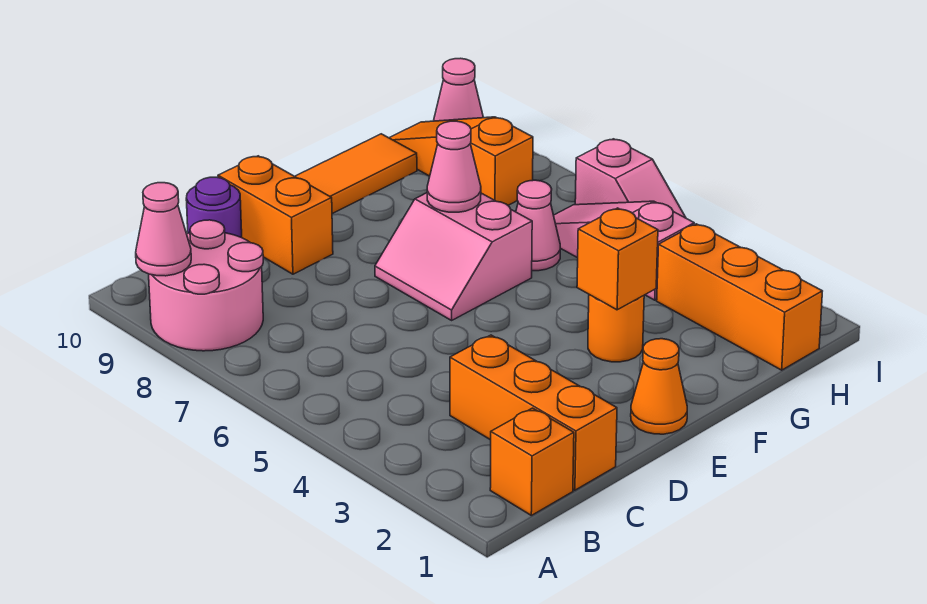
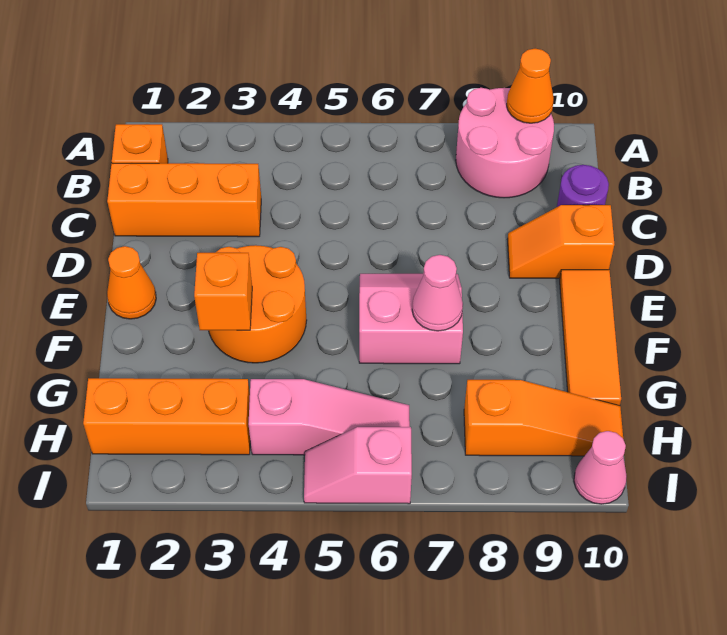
pink 1x1 cone [136,183,191,276] -> orange 1x1 cone [507,49,554,123]
orange 1x2 brick [218,156,333,274] -> orange 1x2 slope [508,205,614,278]
orange 1x1 round brick [588,295,644,362] -> orange 2x2 round brick [209,245,307,363]
pink 1x1 cone [516,180,560,271] -> none

